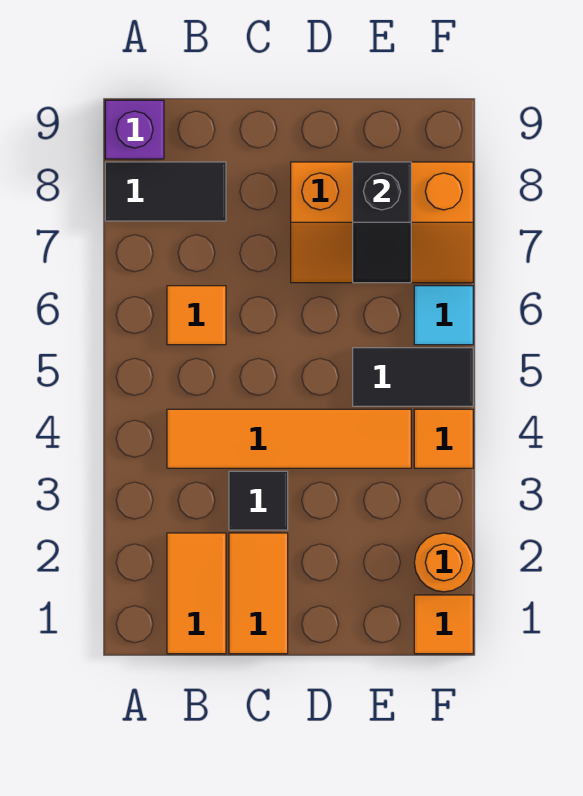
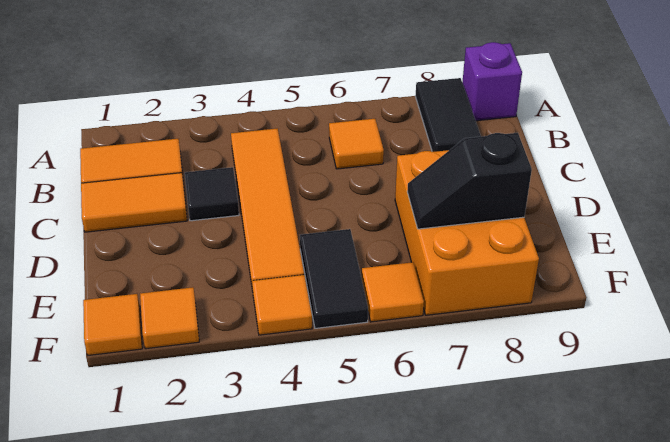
orange 2x3 slope [291,162,473,283] -> orange 2x3 brick [395,150,539,315]
orange 1x1 round brick [414,533,473,592] -> orange 1x1 tile [140,287,199,349]
cyan 1x1 tile [414,286,473,345] -> orange 1x1 tile [362,262,424,322]

